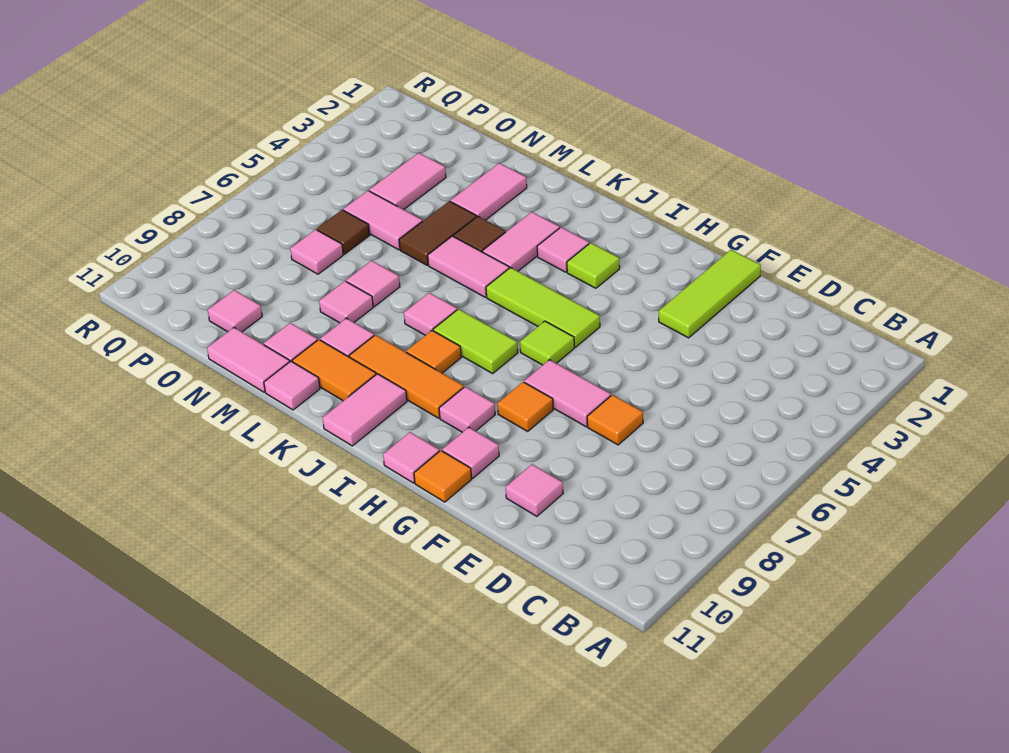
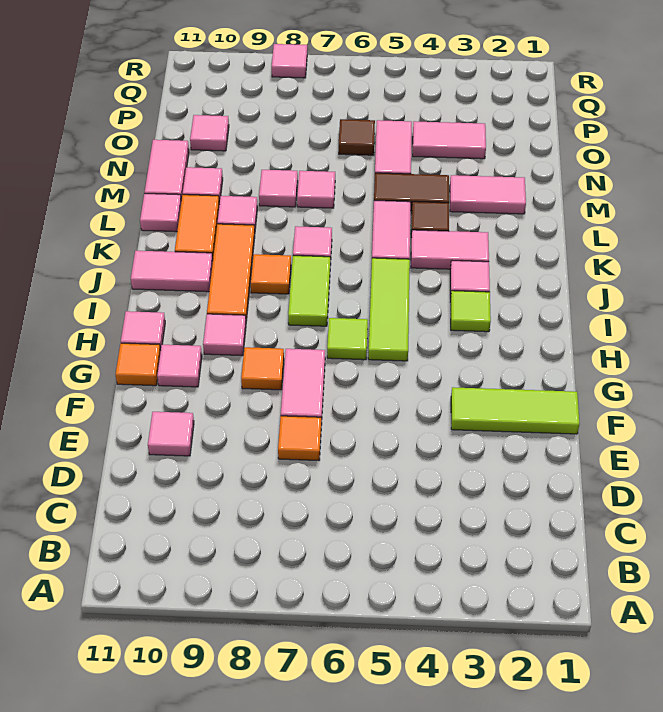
pink 1x1 tile [290,229,343,274] -> pink 1x1 tile moved to [272,44,307,78]

